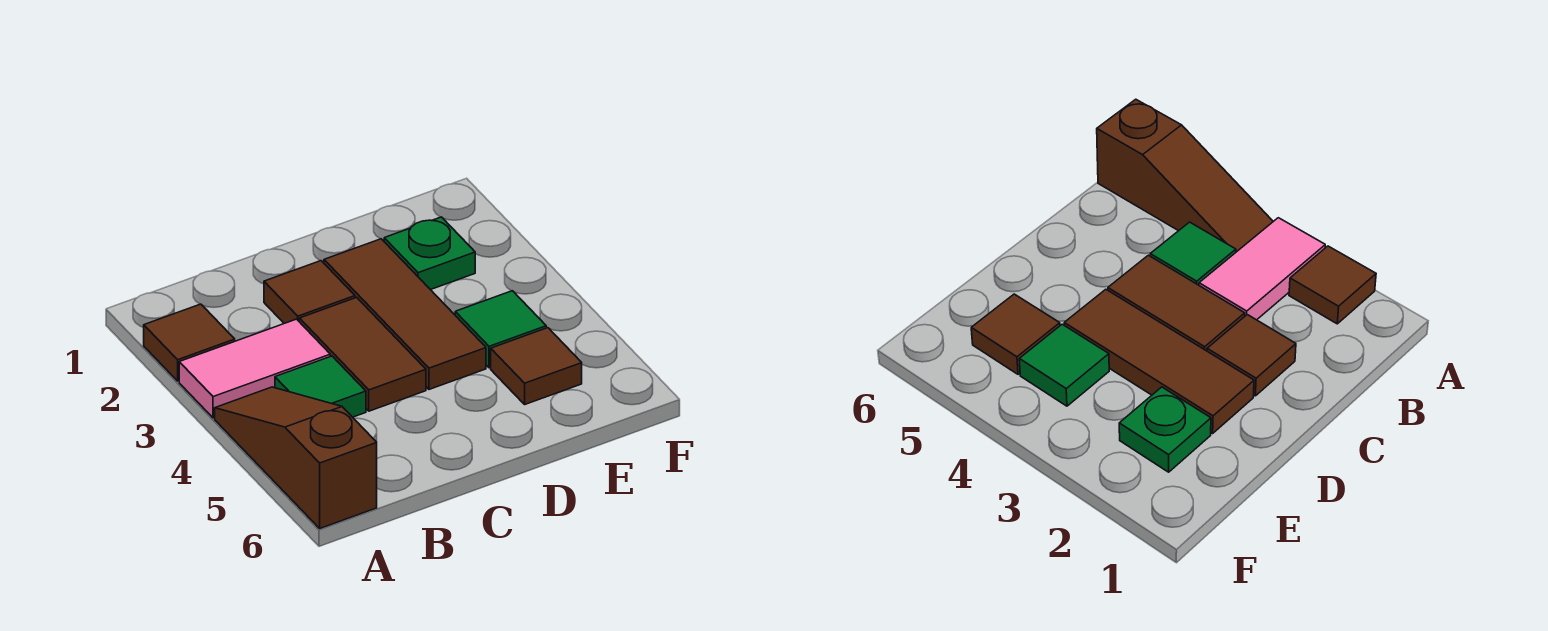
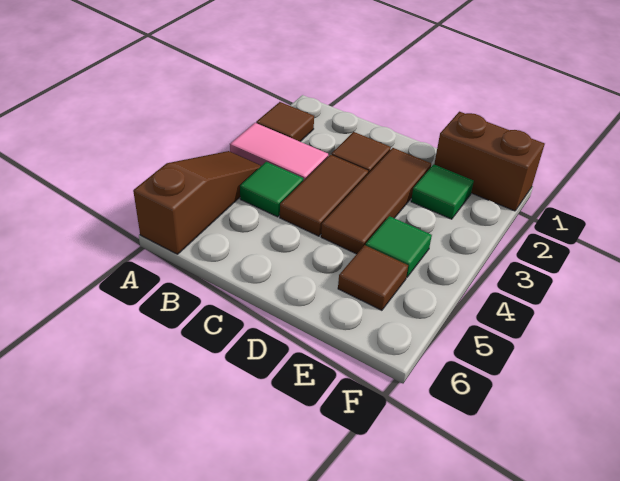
none -> brown 1x2 brick [434,112,545,211]
green 1x1 plate [384,217,475,290] -> green 1x1 tile [411,164,474,219]

